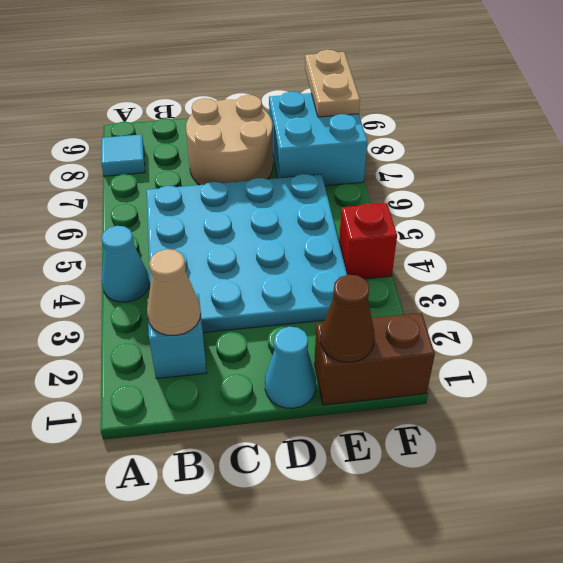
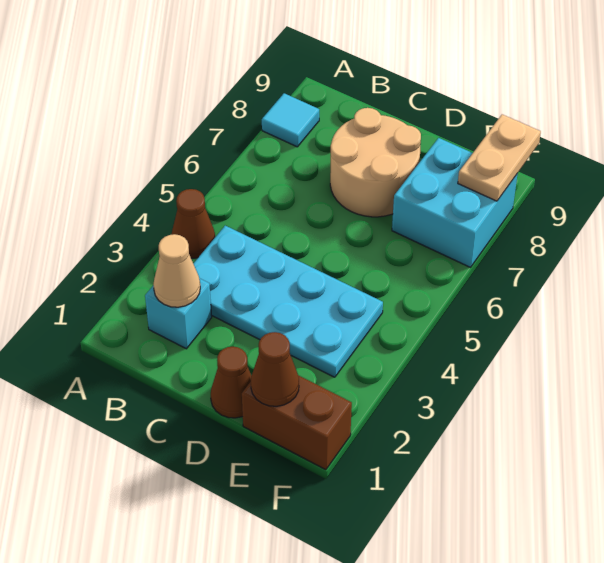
cyan 1x1 cone [101,226,149,302] -> brown 1x1 cone [172,189,215,258]
cyan 4x4 plate [146,174,347,333] -> cyan 2x4 plate [193,226,383,377]
cyan 1x1 cone [265,327,316,408] -> brown 1x1 cone [211,347,251,418]
red 1x1 brick [339,203,397,279] -> none

